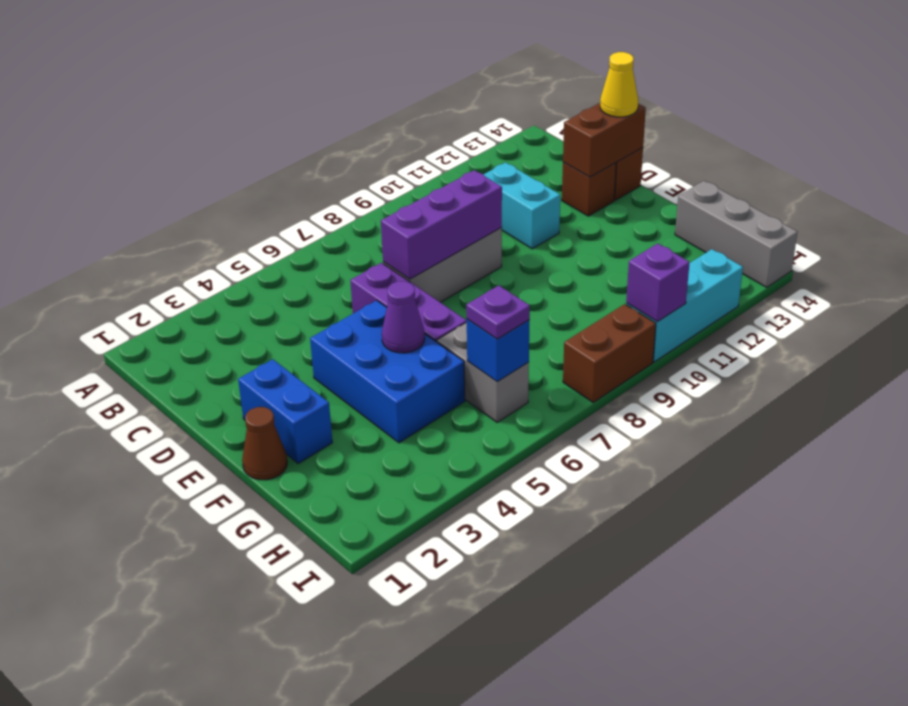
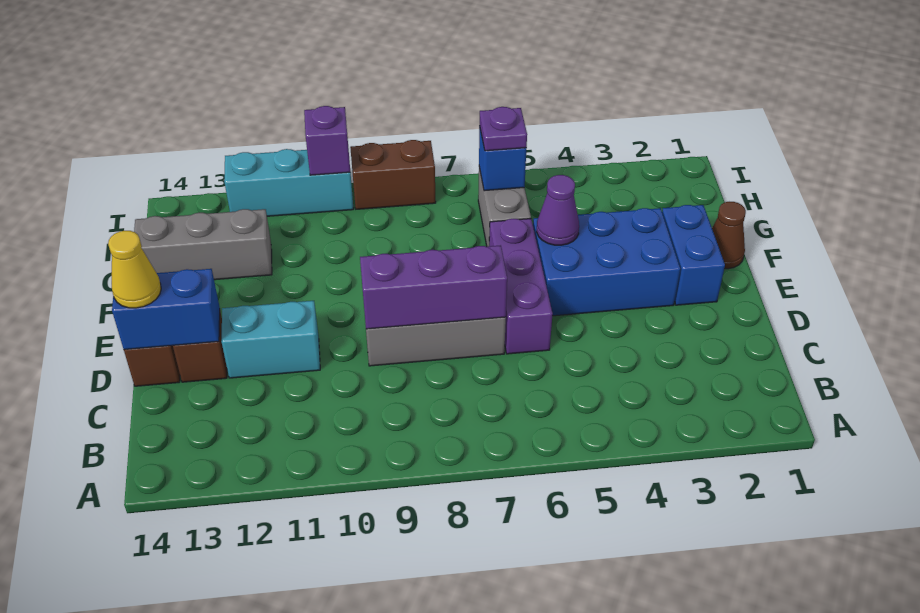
cyan 1x2 brick [483,162,560,249] -> cyan 1x2 brick turned to [221,301,320,378]
brown 1x2 brick [563,103,646,177] -> blue 1x2 brick [112,269,220,349]
blue 2x3 brick [310,300,465,443] -> blue 2x3 brick turned to [533,208,680,316]
grey 1x3 brick [675,181,797,287] -> grey 1x3 brick turned to [134,209,272,280]

